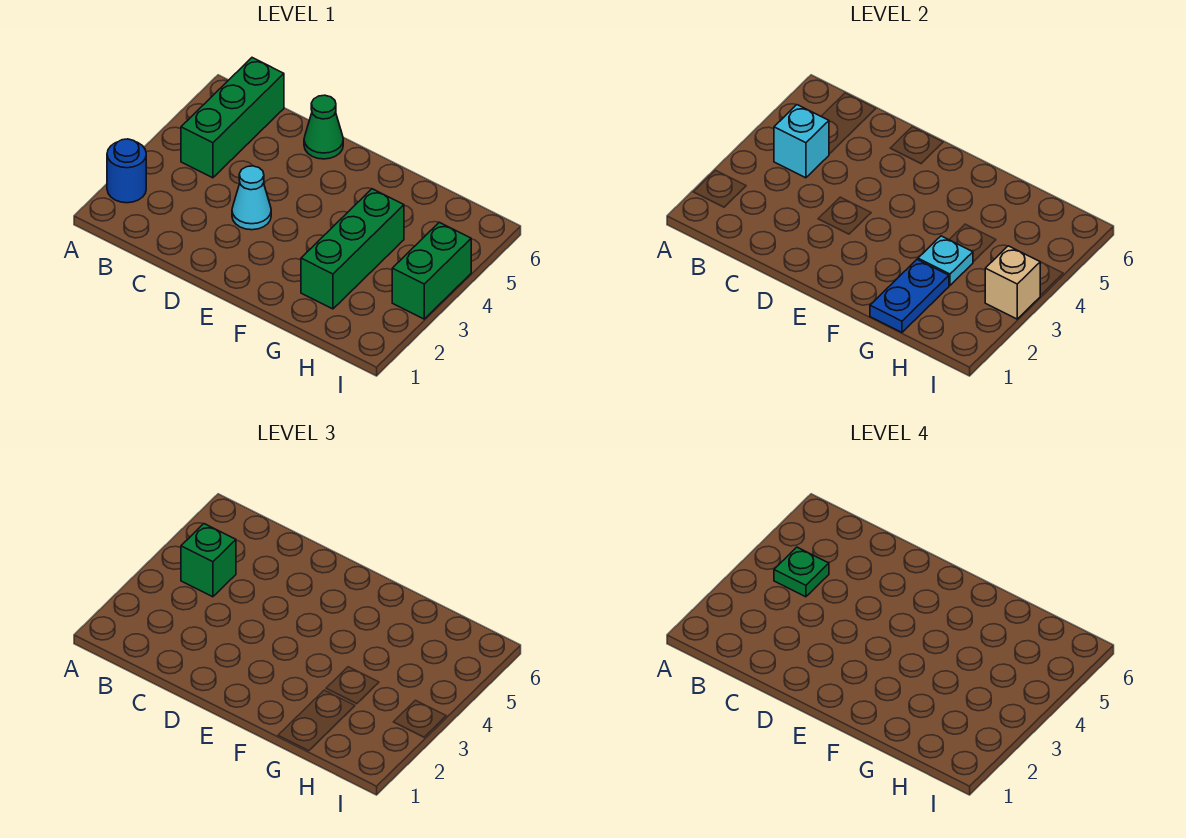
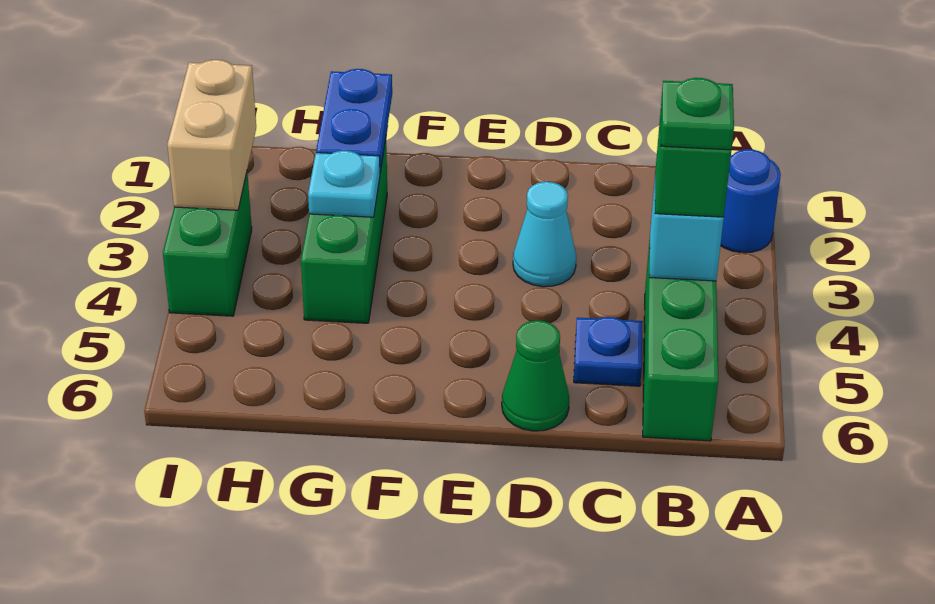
none -> blue 1x1 plate [574,317,643,386]
tan 1x1 brick [985,246,1040,319] -> tan 1x2 brick [167,60,256,210]

